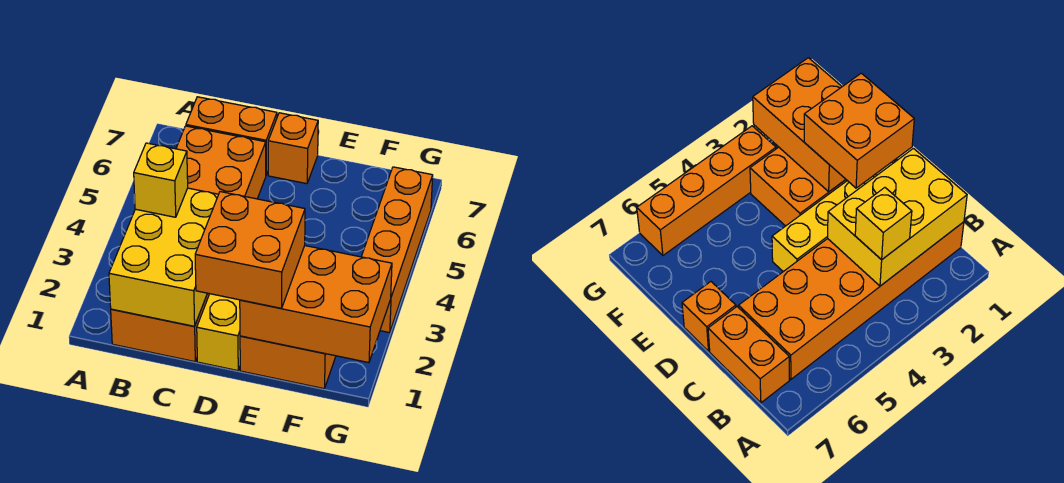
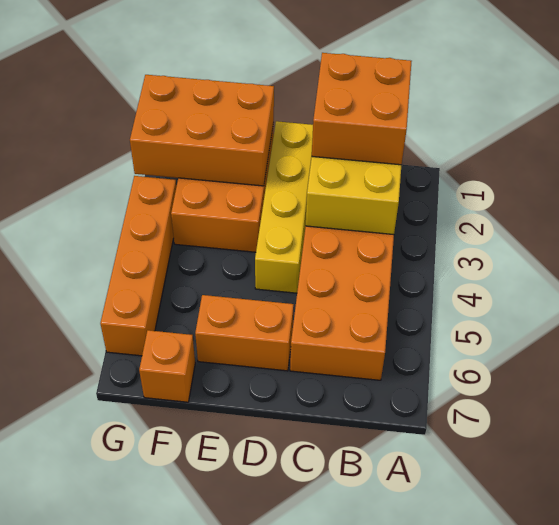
yellow 1x1 brick [134,143,188,217] -> none
orange 1x2 brick [186,97,277,175] -> orange 1x2 brick moved to [195,295,294,371]
orange 2x2 brick [195,192,305,308] -> orange 2x2 brick moved to [312,53,412,165]
orange 1x1 brick [268,113,318,184] -> orange 1x1 brick moved to [139,330,195,402]

